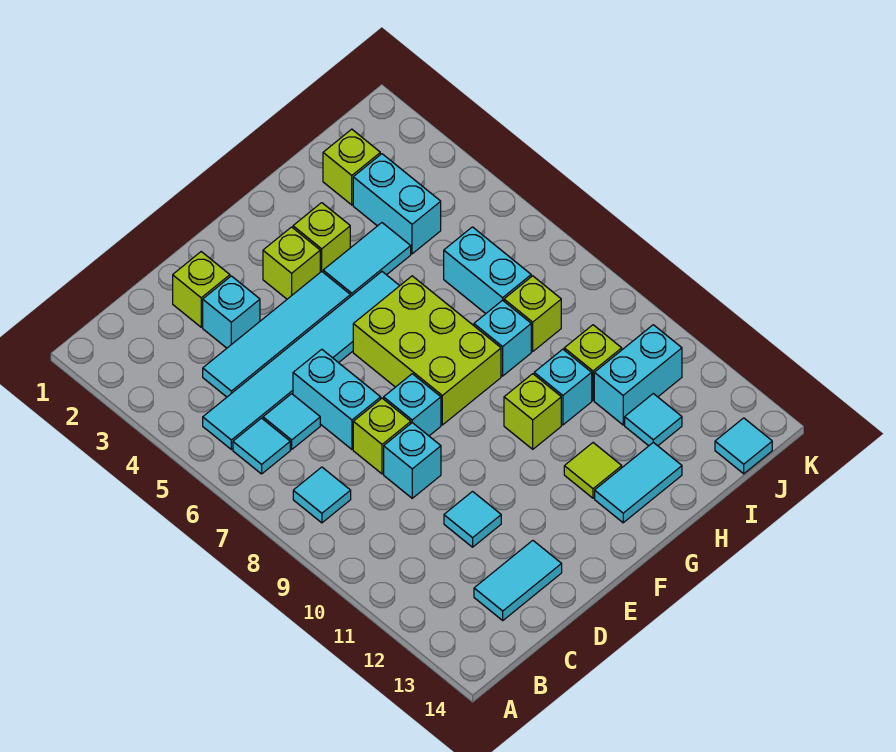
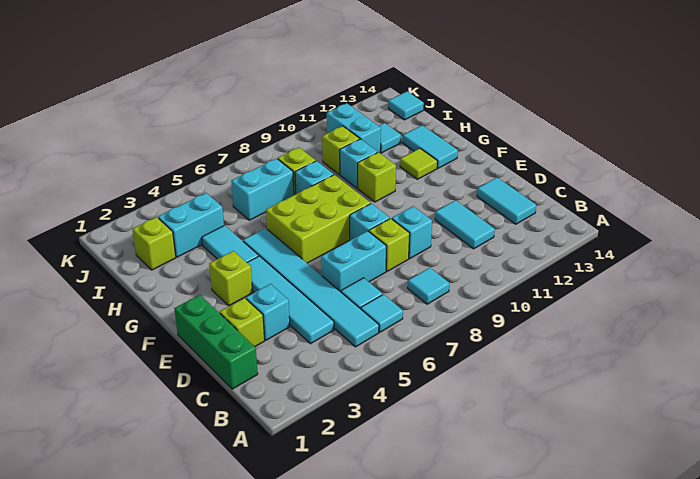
none -> green 1x3 brick [174,295,258,389]
cyan 1x1 tile [444,492,501,547] -> cyan 1x2 tile [435,200,495,249]
lime 1x1 brick [293,203,350,272] -> none

